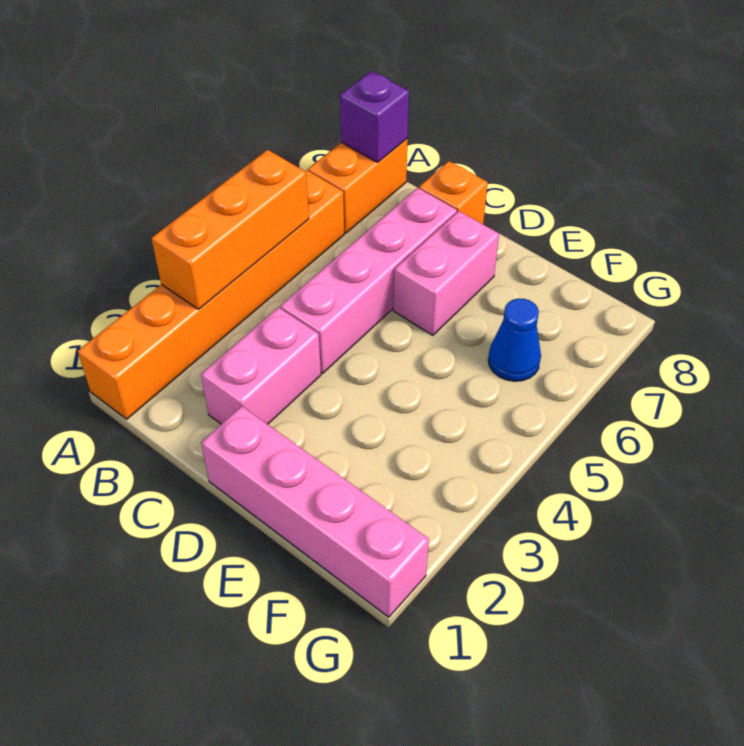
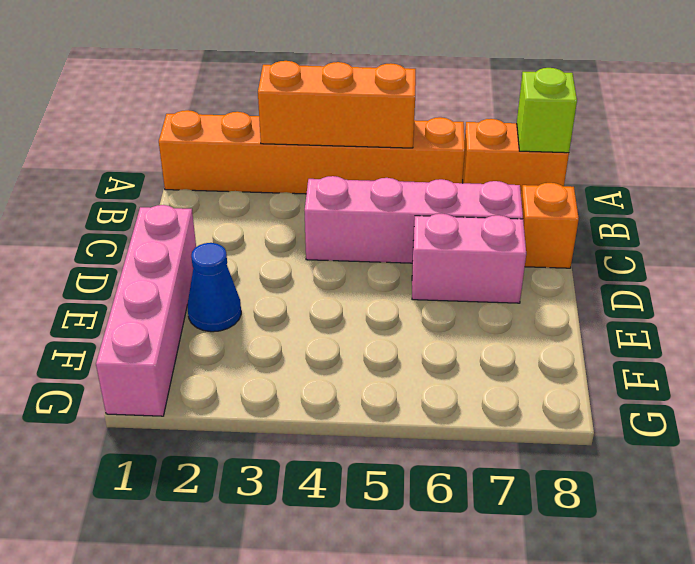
purple 1x1 brick [340,71,409,162] -> lime 1x1 brick [517,68,577,153]
pink 1x2 brick [201,308,321,424] -> none
blue 1x1 cone [488,299,541,381] -> blue 1x1 cone moved to [188,243,241,332]

